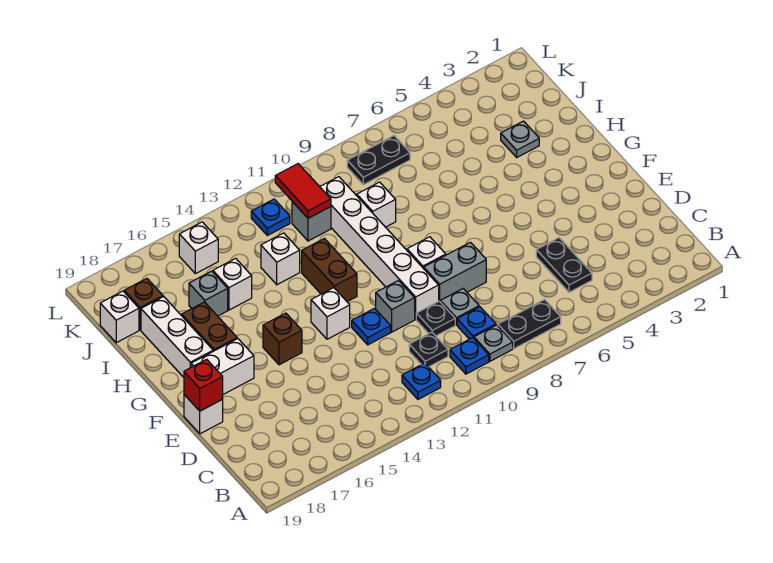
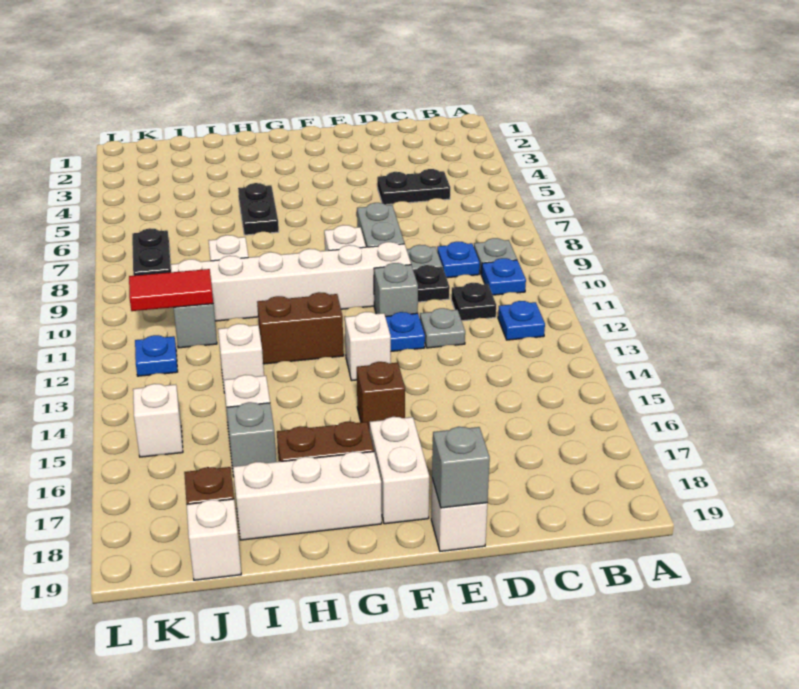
black 1x2 plate [498,300,561,349] -> black 1x2 plate moved to [238,183,279,235]
red 1x1 brick [184,359,223,411] -> grey 1x1 brick [432,427,490,508]
grey 1x1 plate [501,121,539,157] -> grey 1x1 plate moved to [420,308,465,348]

